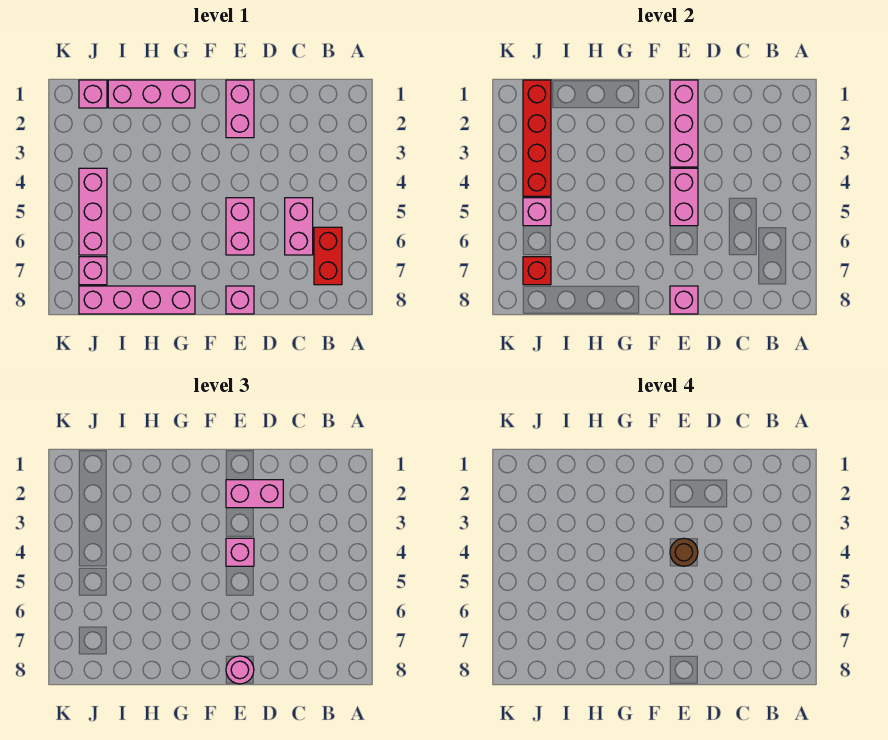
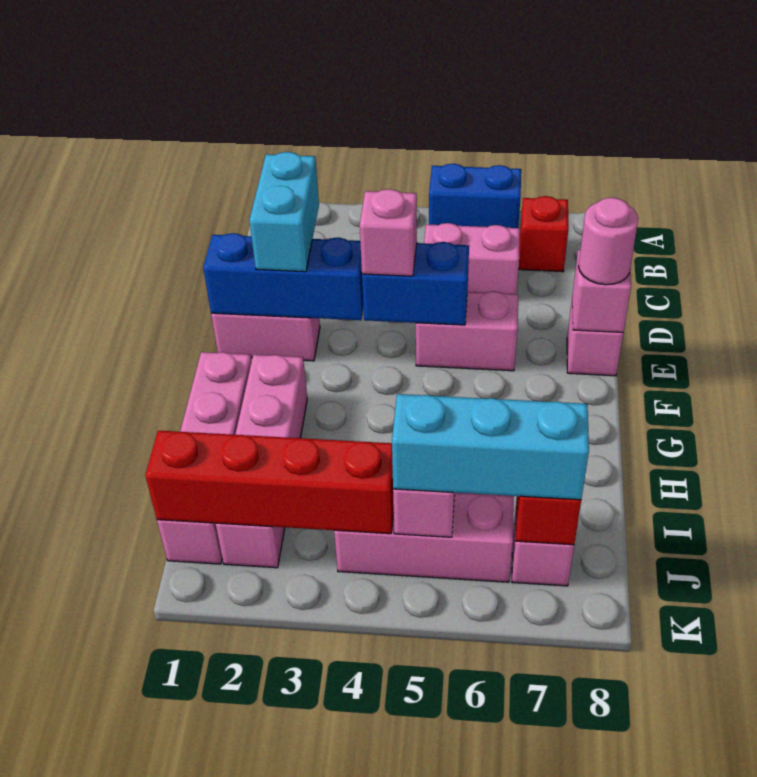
none -> blue 1x2 brick [429,164,521,228]
red 1x2 brick [314,227,342,285] -> red 1x1 brick [519,196,569,272]
pink 1x2 brick [226,480,283,508] -> cyan 1x2 brick [249,152,319,272]
pink 1x3 brick [670,80,698,167] -> blue 1x3 brick [203,233,363,320]
pink 1x2 brick [670,168,698,226] -> blue 1x2 brick [362,242,469,325]
brown 1x1 round brick [670,538,698,566] -> none
pink 1x4 brick [79,286,195,314] -> pink 1x4 brick moved to [216,355,307,568]
none -> cyan 1x3 brick [392,394,589,500]

